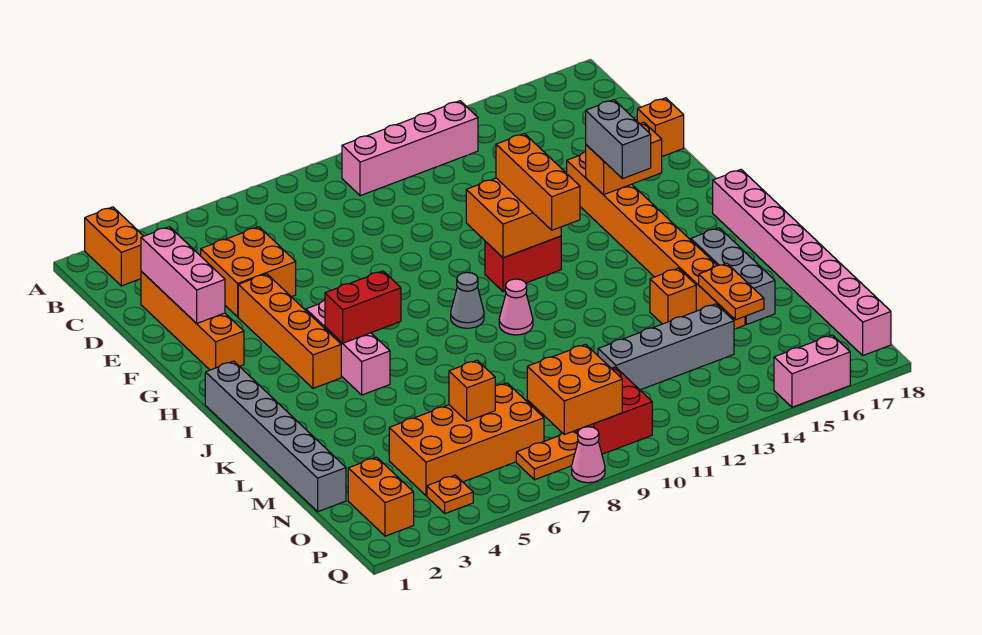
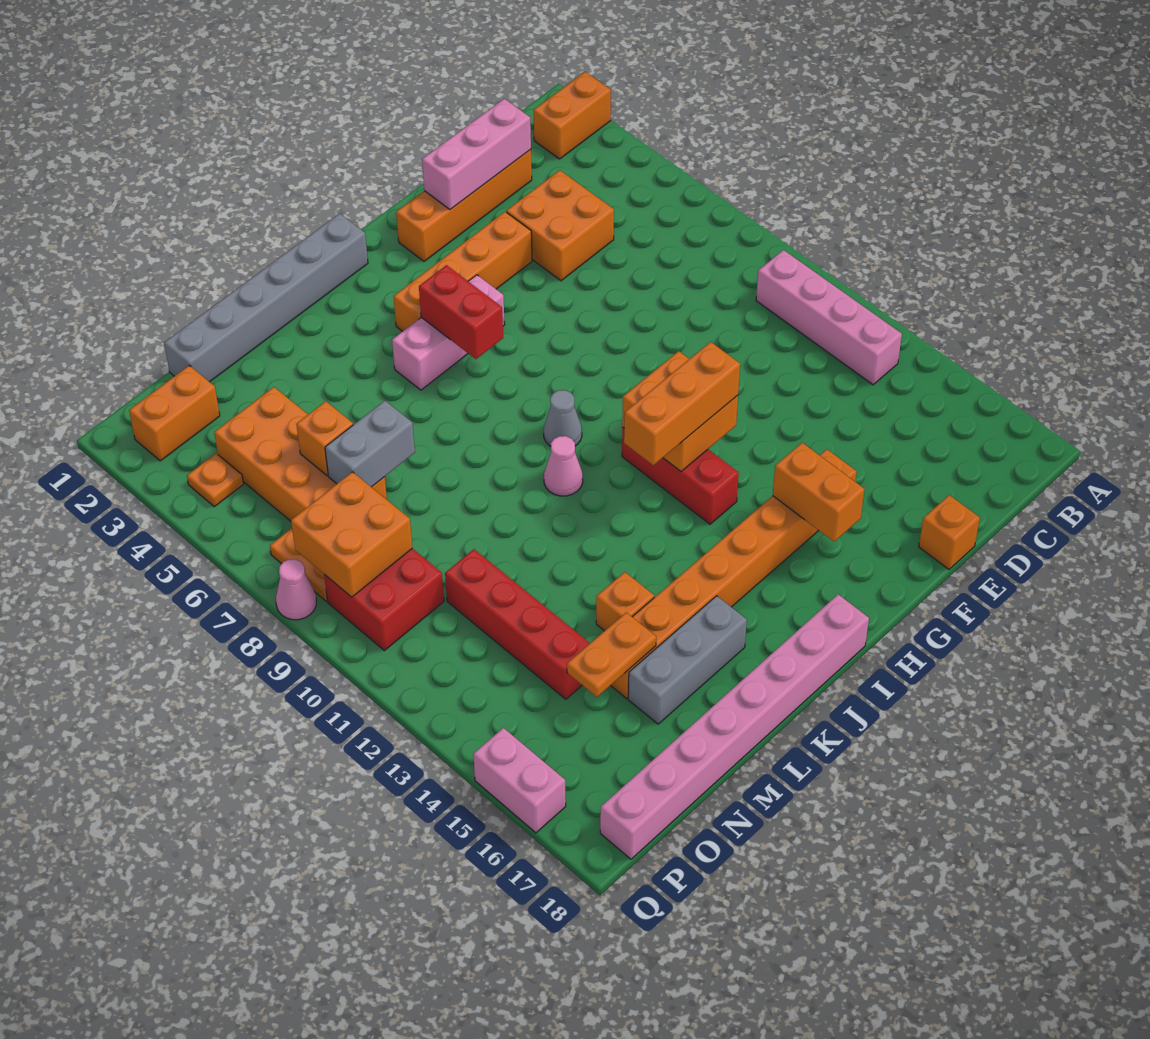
grey 1x2 brick [586,100,651,179] -> grey 1x2 brick moved to [325,401,415,487]
red 1x2 brick [485,236,561,292] -> red 1x3 brick [622,427,739,524]
grey 1x4 brick [598,304,734,390] -> red 1x4 brick [445,549,590,699]

